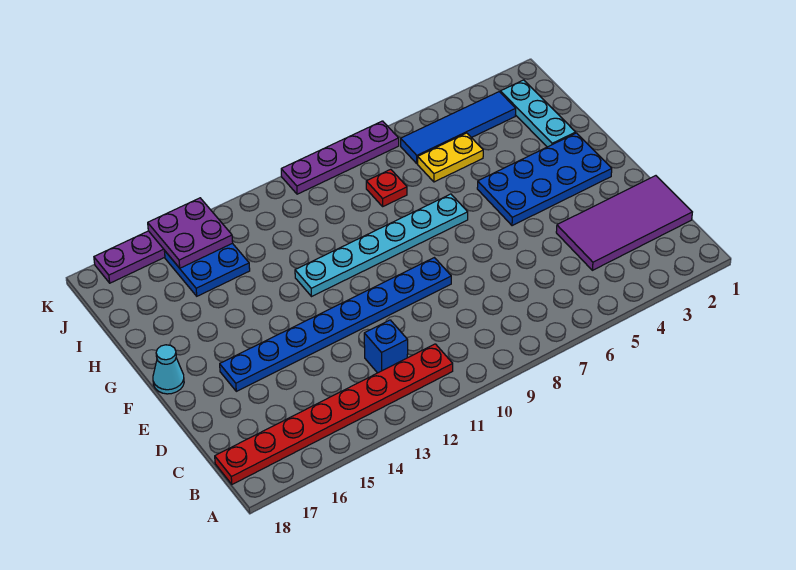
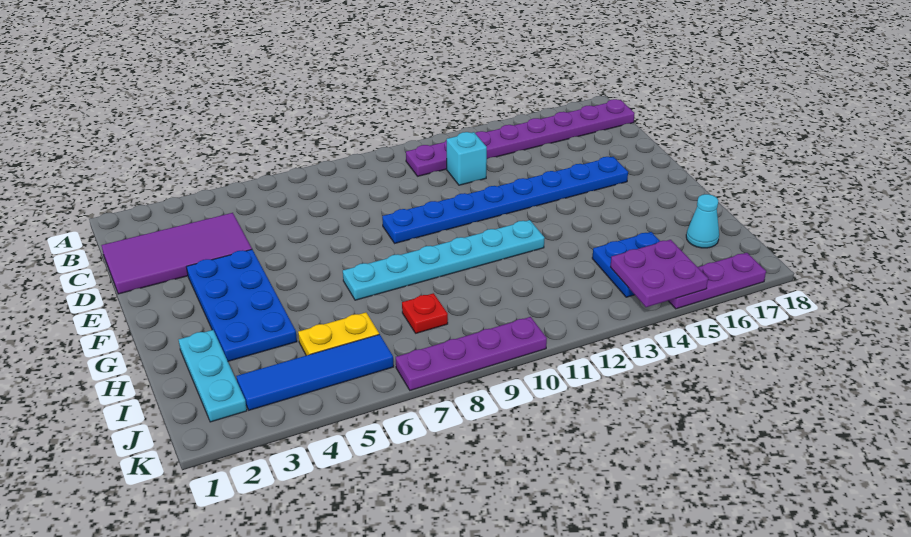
red 1x8 plate [215,344,453,484] -> purple 1x8 plate [406,99,635,176]
blue 1x1 brick [364,320,408,373] -> cyan 1x1 brick [447,132,487,185]
blue 2x4 plate [477,133,612,226] -> blue 2x4 plate turned to [187,250,297,361]
cyan 1x1 cone [153,345,184,394] -> cyan 1x1 cone moved to [686,194,719,248]

